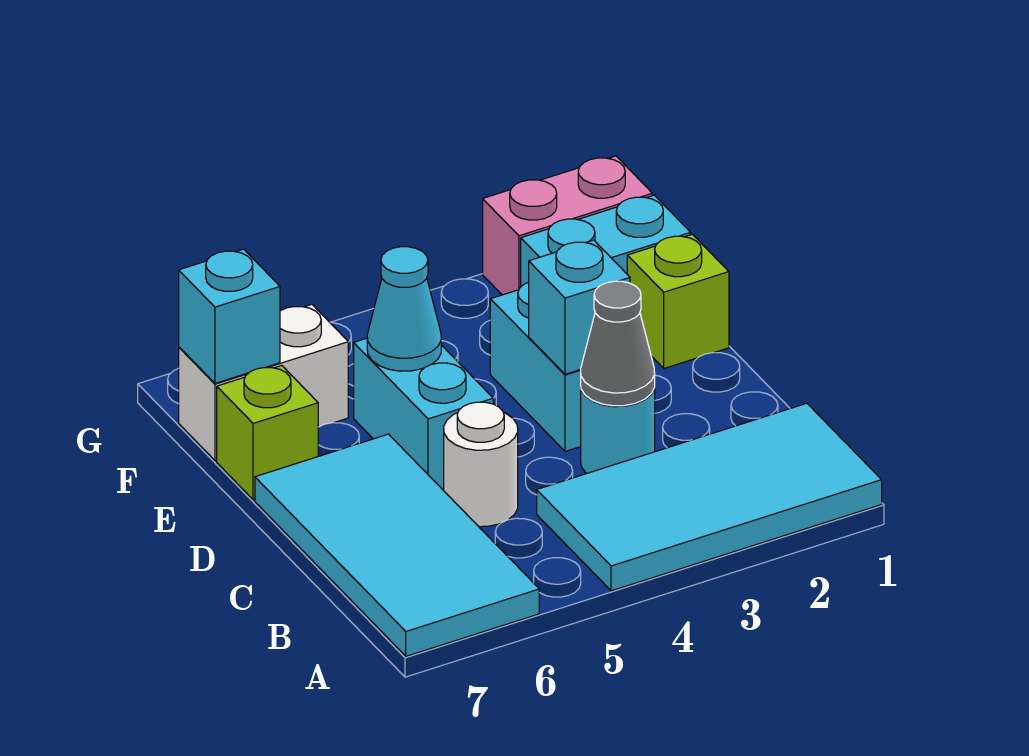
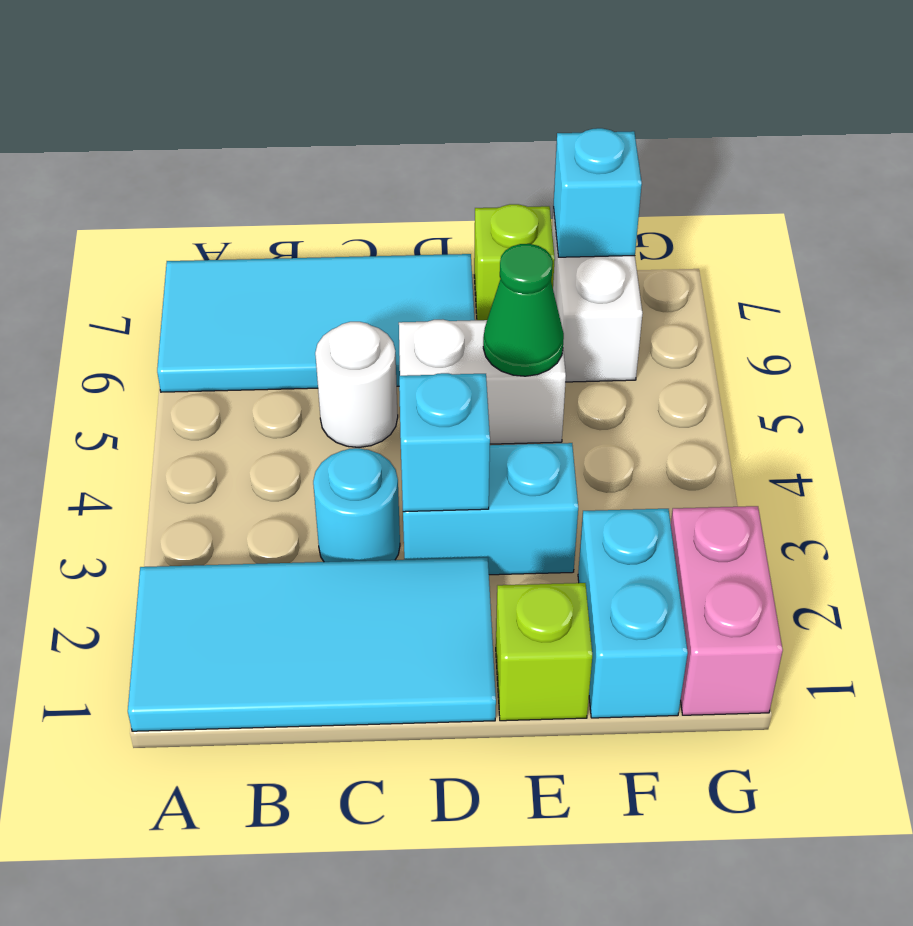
cyan 2x4 tile [537,403,882,591] -> cyan 2x4 tile turned to [128,558,496,731]
grey 1x1 cone [581,281,655,406] -> none
cyan 1x2 brick [354,338,493,490] -> white 1x2 brick [399,320,566,444]
cyan 1x1 cone [367,247,441,371] -> green 1x1 cone [483,244,564,376]

